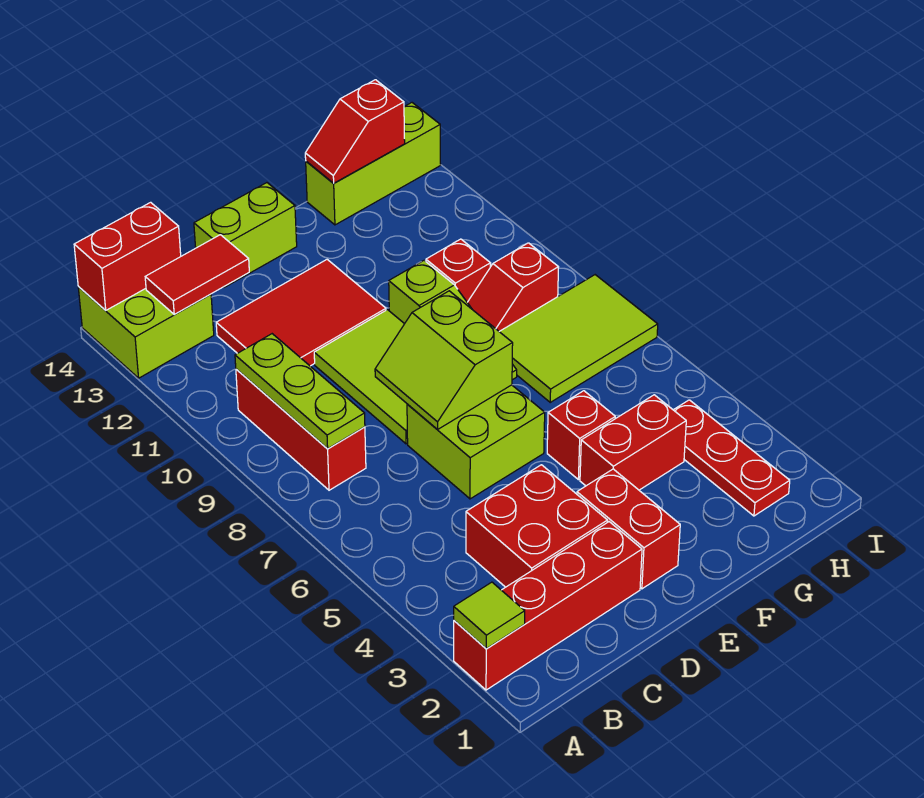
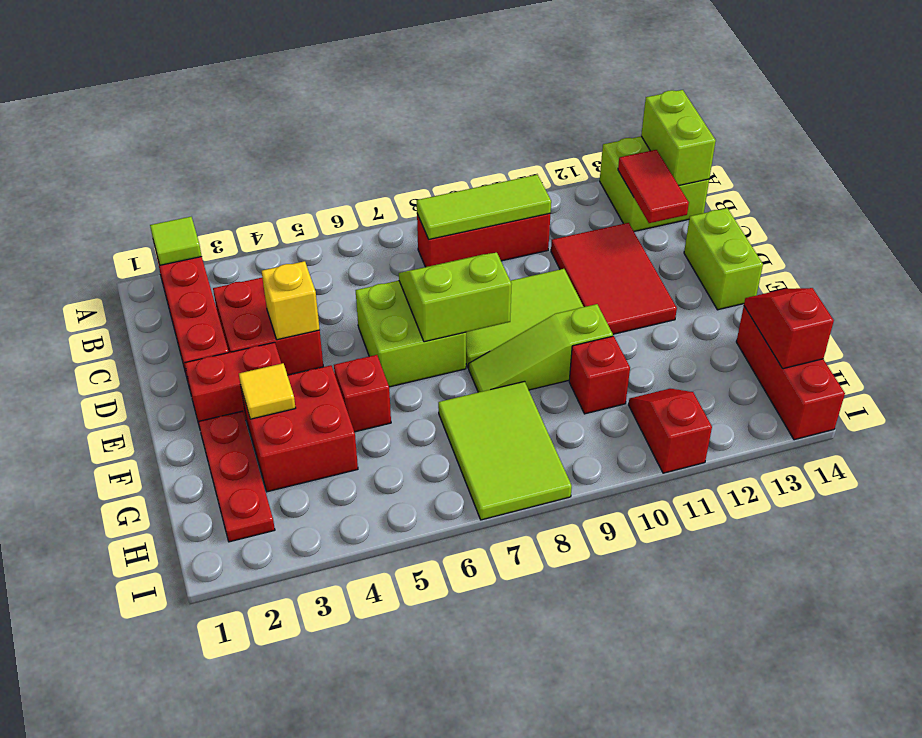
red 1x2 brick [74,202,181,310] -> lime 1x2 brick [641,90,716,185]
lime 1x3 plate [235,334,365,449] -> lime 1x3 tile [417,175,551,239]
none -> yellow 1x1 brick [262,261,320,340]
none -> yellow 1x1 tile [239,363,296,419]
red 1x2 brick [580,395,686,490] -> red 2x2 brick [241,365,358,492]
red 1x2 slope [467,243,558,331] -> red 1x2 slope moved to [629,389,712,473]
lime 1x3 brick [306,103,441,225] -> red 1x3 brick [736,306,845,440]
red 1x3 plate [674,400,790,516] -> red 1x3 plate turned to [198,411,275,542]

